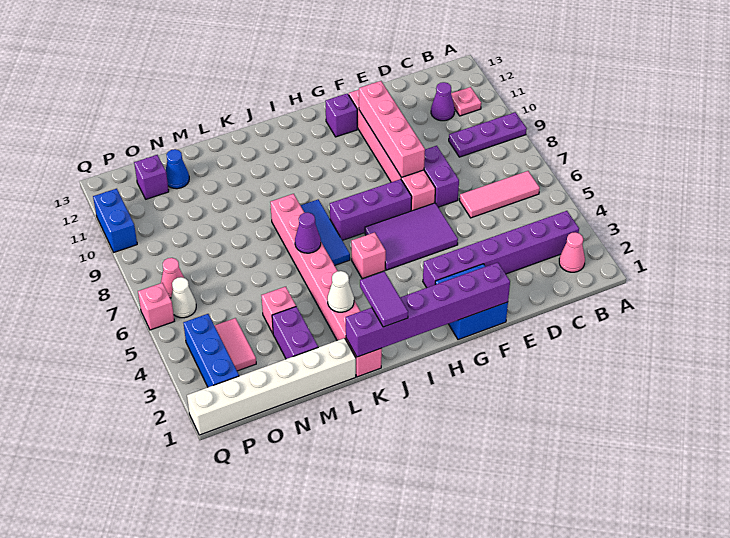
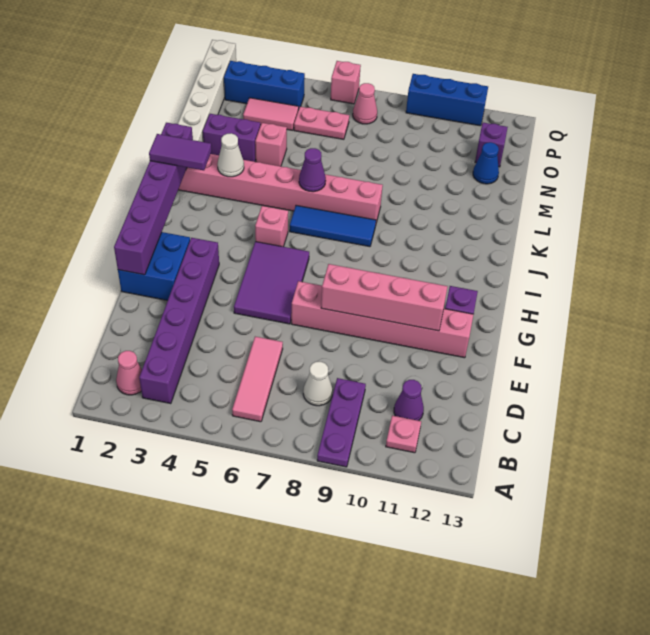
purple 1x2 brick [424,146,459,207] -> none
purple 1x3 brick [330,179,412,240] -> none
none -> pink 1x2 plate [294,107,349,139]
white 1x1 cone [171,277,196,318] -> white 1x1 cone moved to [303,362,333,406]
blue 1x2 brick [93,189,137,252] -> blue 1x3 brick [406,74,488,126]

